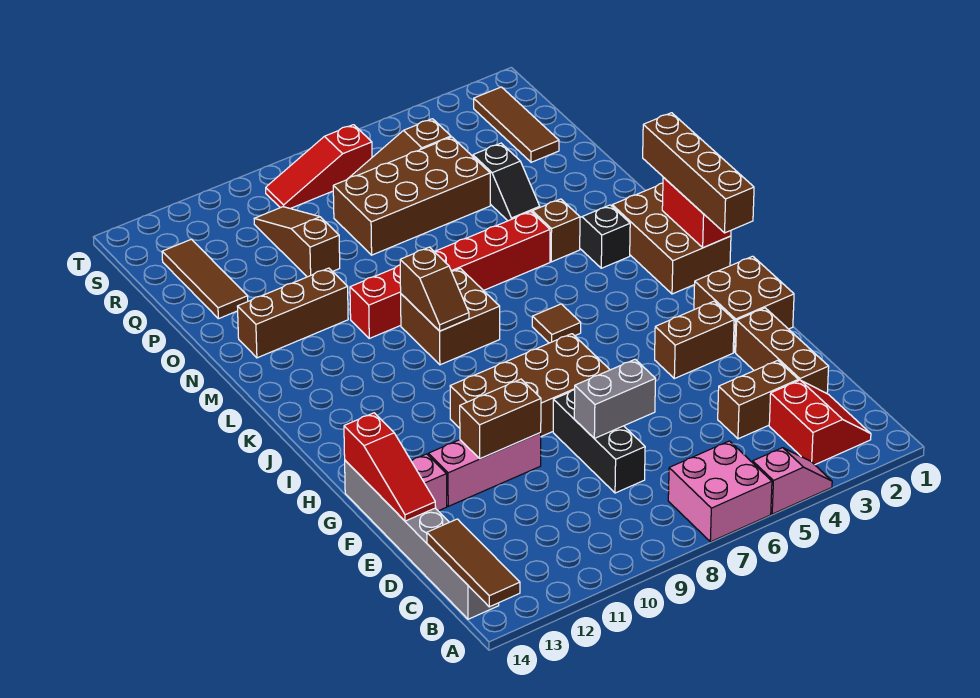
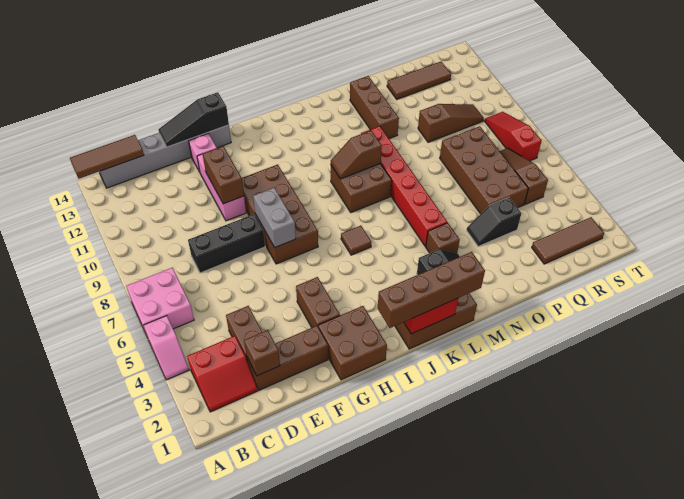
none -> brown 1x1 brick [244,330,280,376]
grey 1x2 brick [574,359,656,438] -> grey 1x2 brick moved to [253,188,296,247]
red 1x3 slope [344,413,436,521] -> black 1x3 slope [158,92,229,147]

